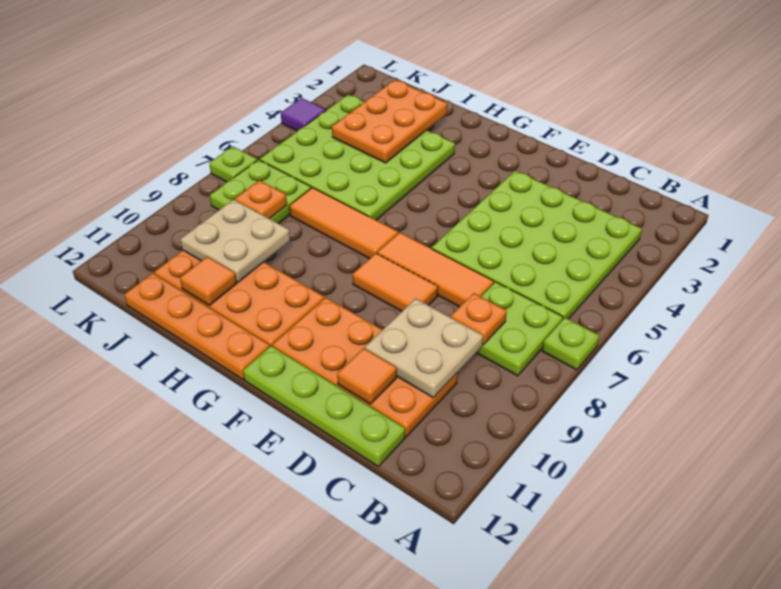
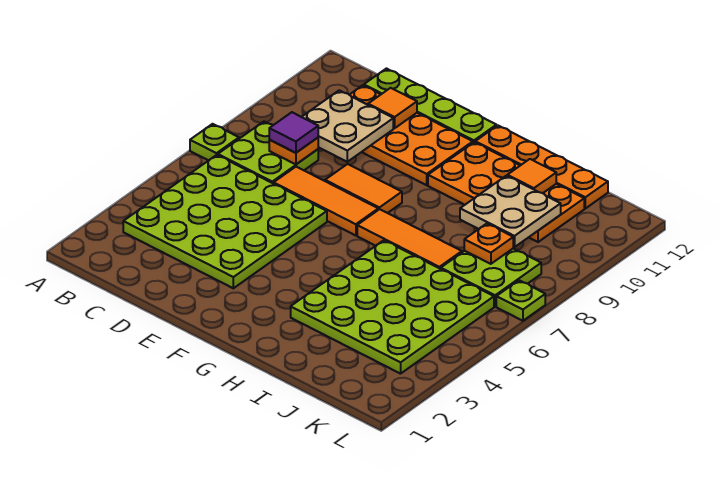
orange 2x3 plate [332,80,447,163] -> none
purple 1x1 tile [281,98,326,131] -> purple 1x1 tile moved to [269,112,318,153]

